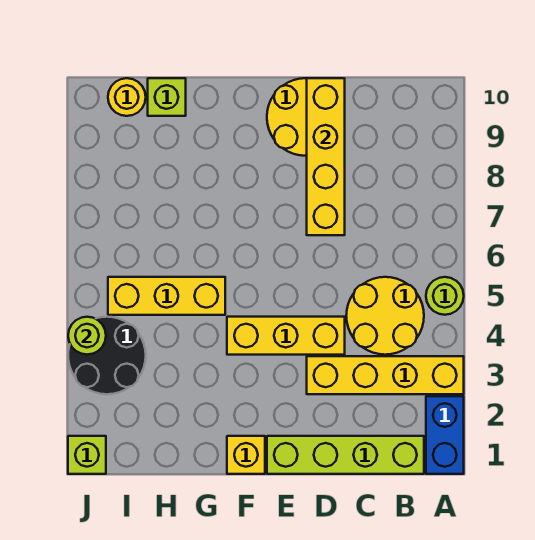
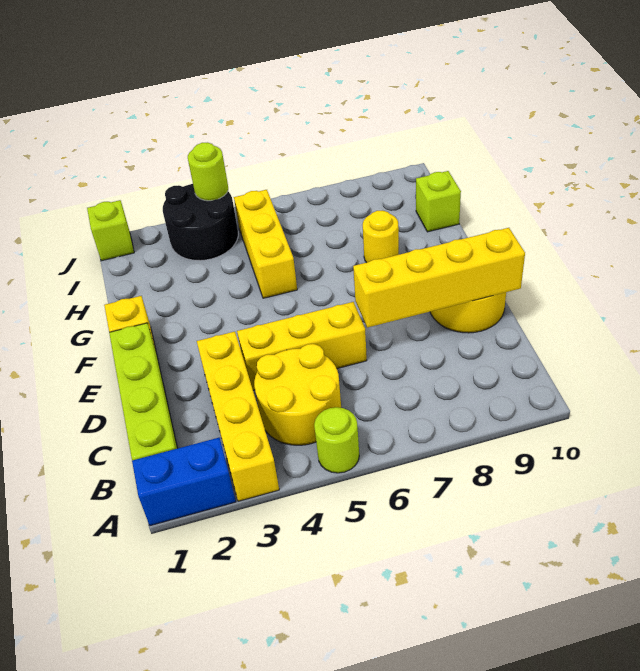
yellow 1x3 brick [227,317,345,355] -> yellow 1x3 brick turned to [237,302,367,390]
yellow 1x1 round brick [108,78,146,116] -> yellow 1x1 round brick moved to [363,211,399,263]

